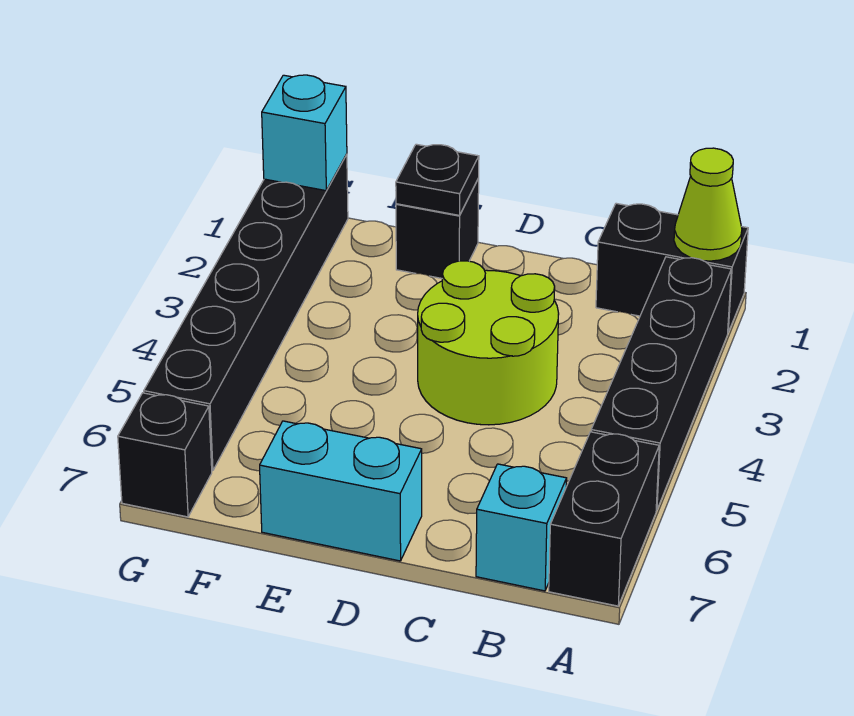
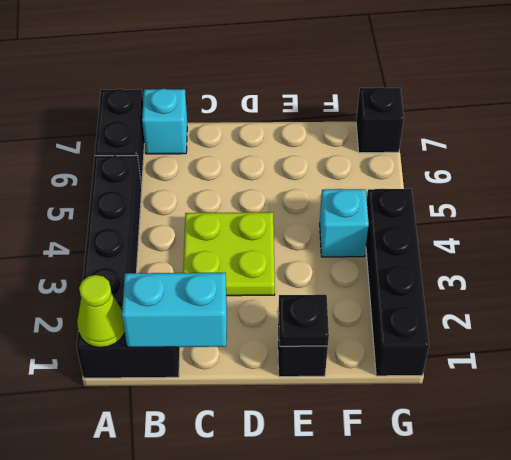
lime 2x2 round brick [418,261,559,425] -> lime 2x2 plate [183,212,275,296]
cyan 1x2 brick [260,421,422,561] -> cyan 1x2 brick moved to [122,273,227,347]
black 1x6 brick [144,154,348,471] -> black 1x4 brick [366,189,429,376]
cyan 1x1 brick [262,75,347,191] -> cyan 1x1 brick moved to [320,189,369,257]

